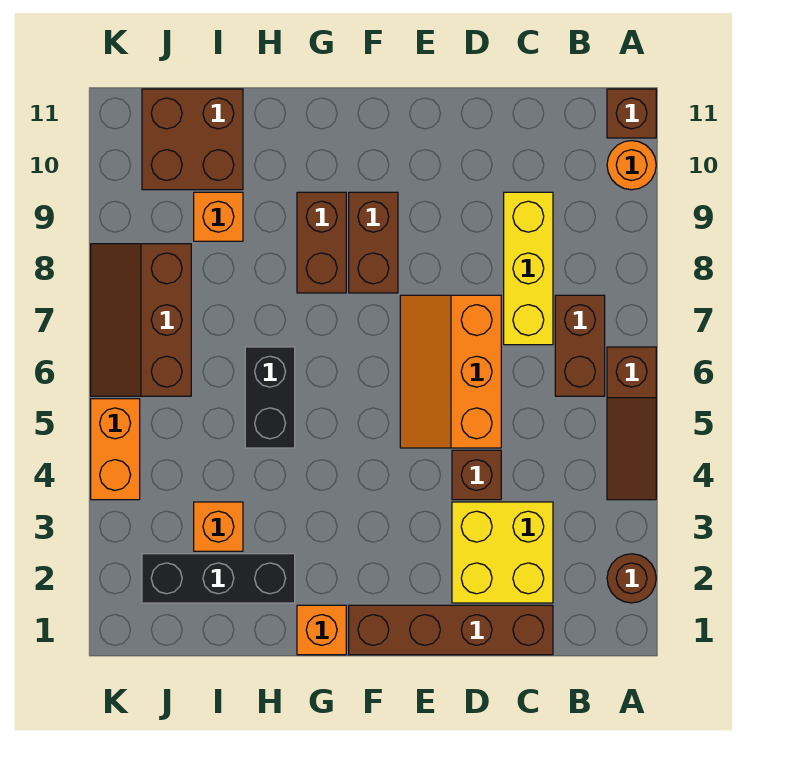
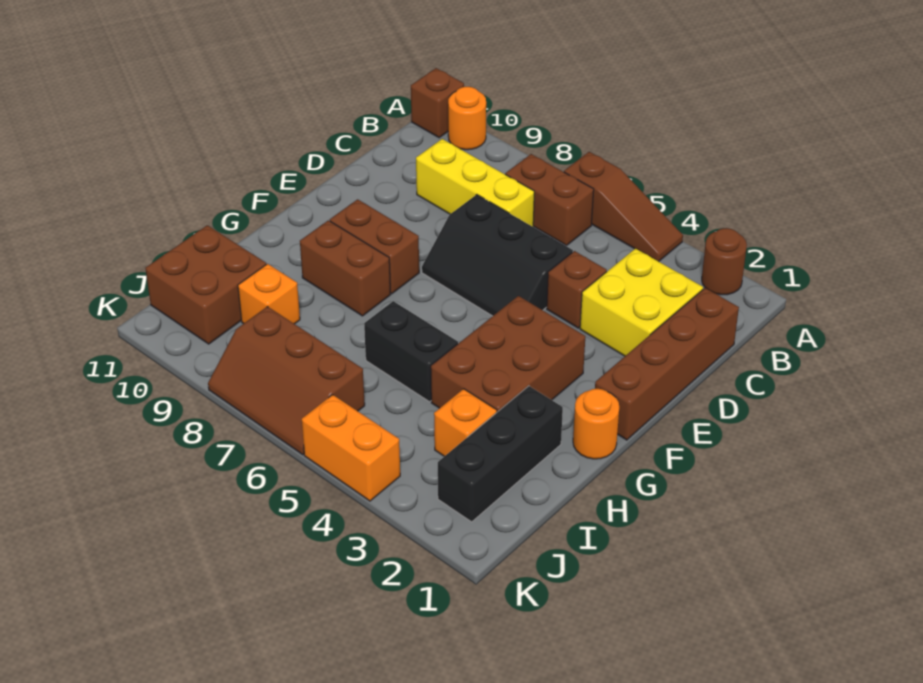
orange 2x3 slope [400,295,501,448] -> black 2x3 slope [422,195,573,316]
none -> brown 2x3 brick [431,296,585,412]
orange 1x1 brick [297,605,346,655] -> orange 1x1 round brick [573,389,619,459]

